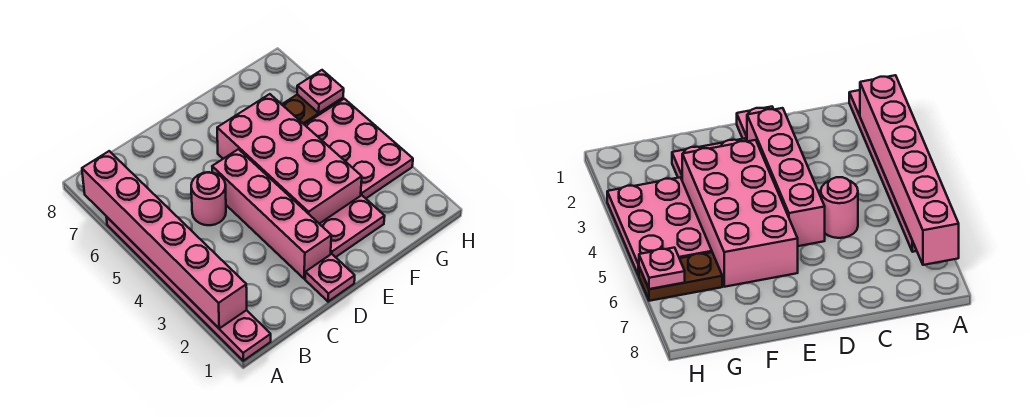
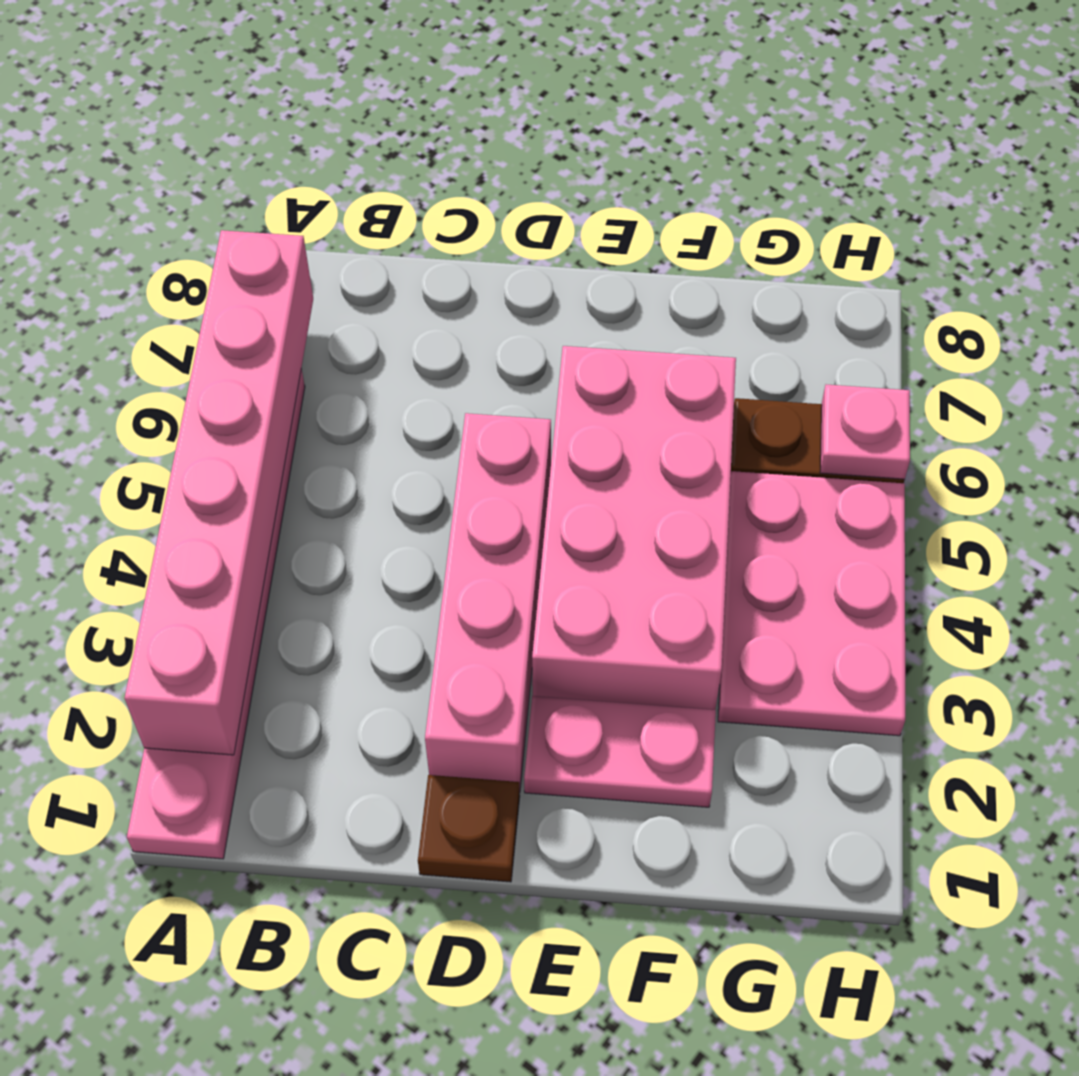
pink 1x1 round brick [191,172,226,225] -> none
pink 1x1 plate [305,254,355,302] -> brown 1x1 plate [418,775,520,882]

